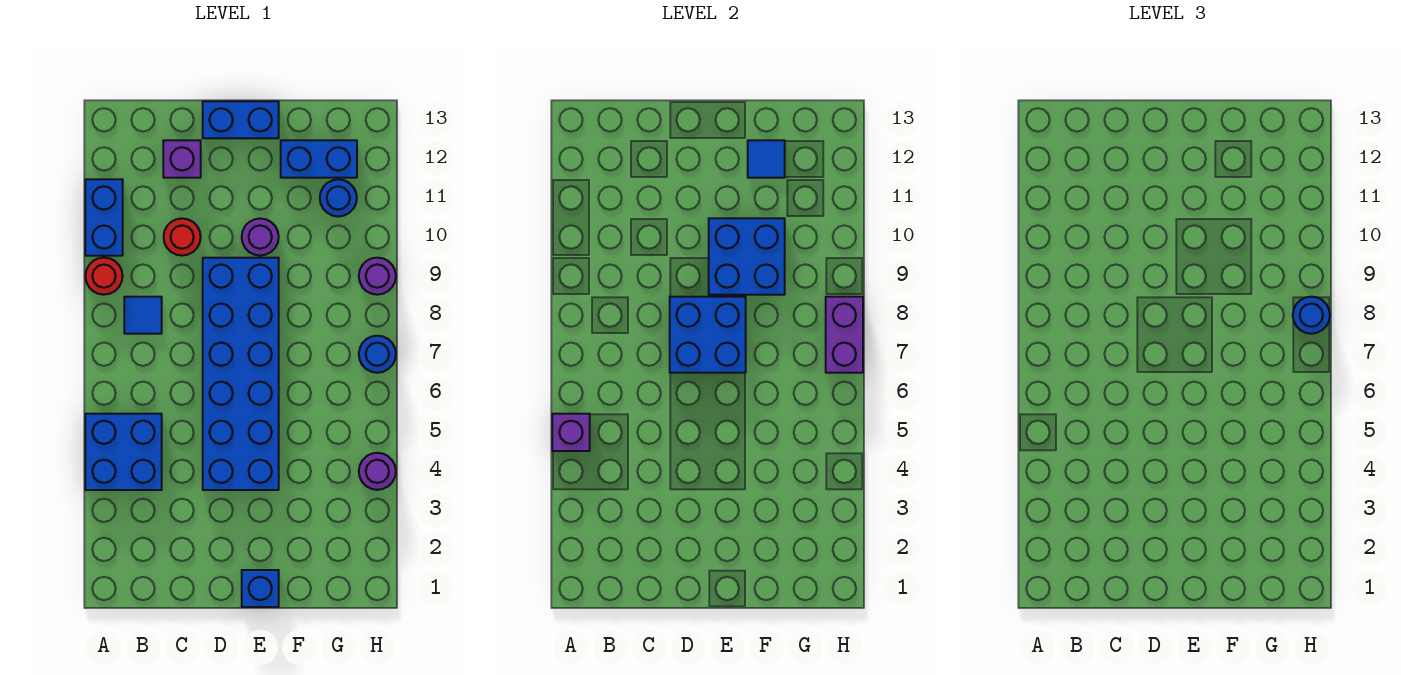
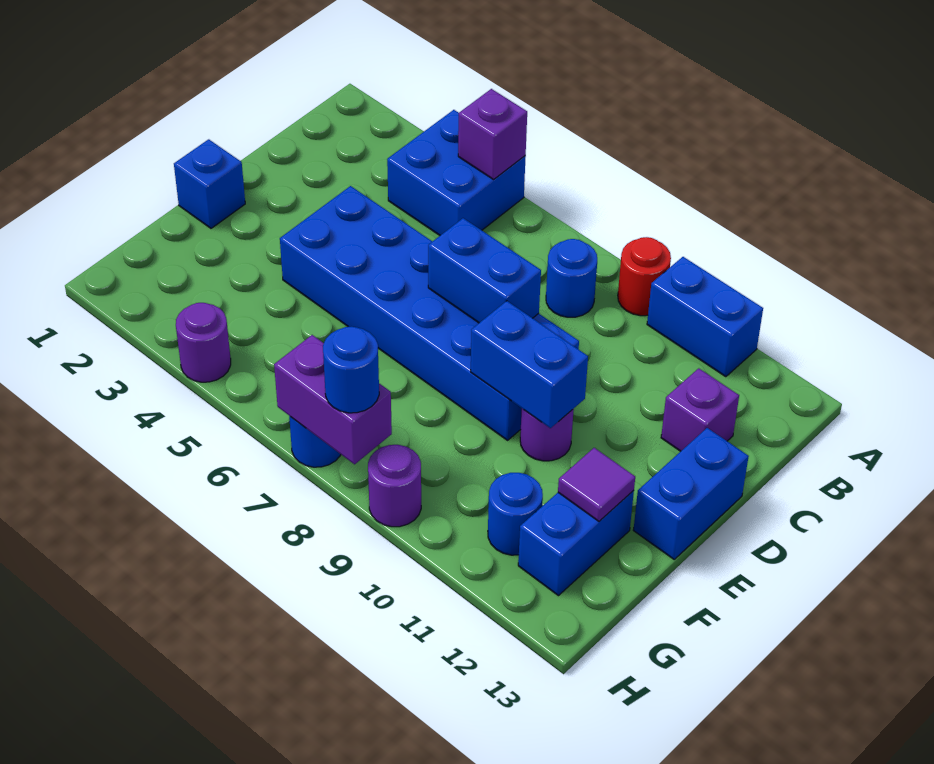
blue 1x1 tile [124,297,162,334] -> blue 1x1 round brick [546,239,597,317]
red 1x1 round brick [164,219,201,256] -> none
blue 2x2 brick [670,297,746,373] -> blue 1x2 brick [428,218,541,323]
blue 2x2 brick [709,218,785,295] -> blue 1x2 brick [471,301,588,428]
blue 1x1 tile [748,140,785,178] -> purple 1x1 tile [558,448,635,521]

